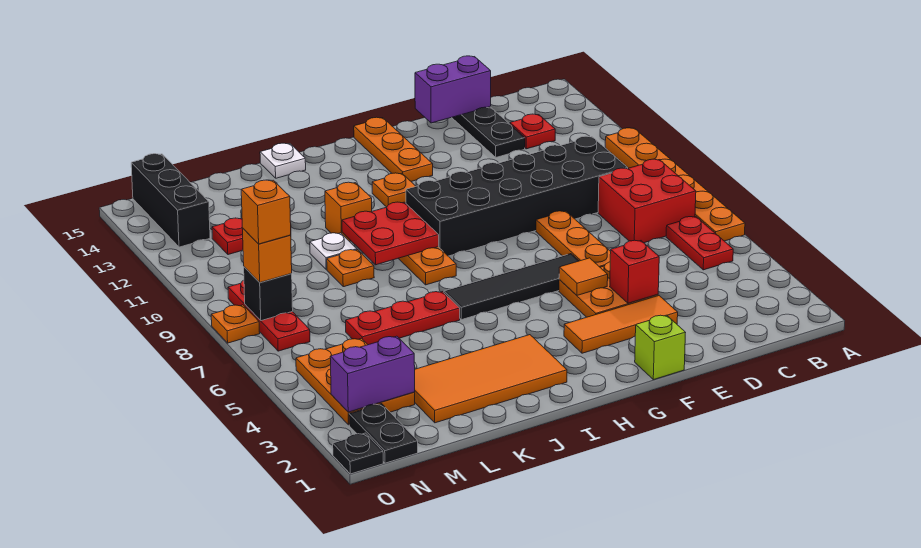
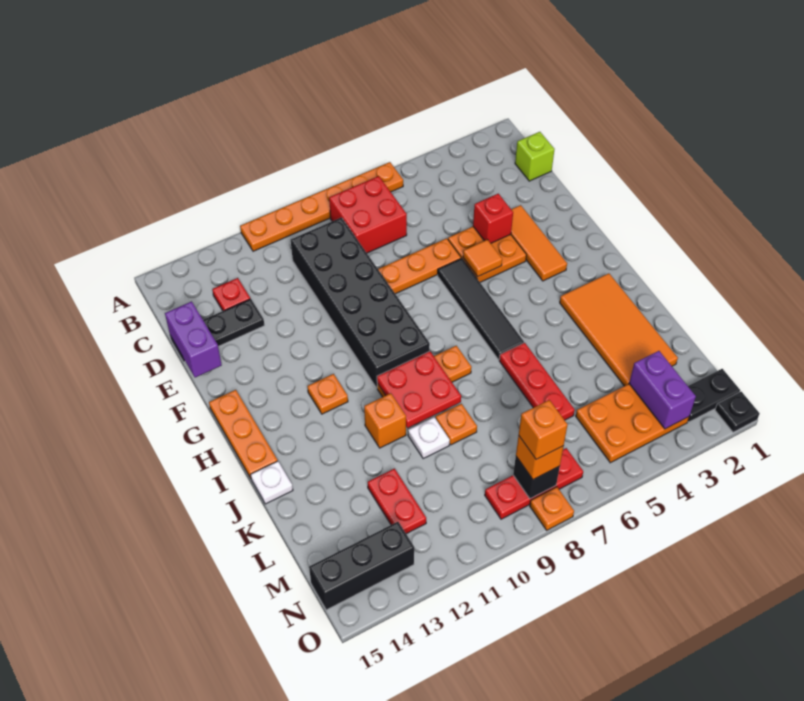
red 1x2 plate [666,217,733,270] -> none
lime 1x1 brick [635,315,686,380] -> lime 1x1 brick moved to [515,132,555,181]
orange 1x3 plate [354,117,433,181] -> orange 1x3 plate turned to [209,390,278,478]

